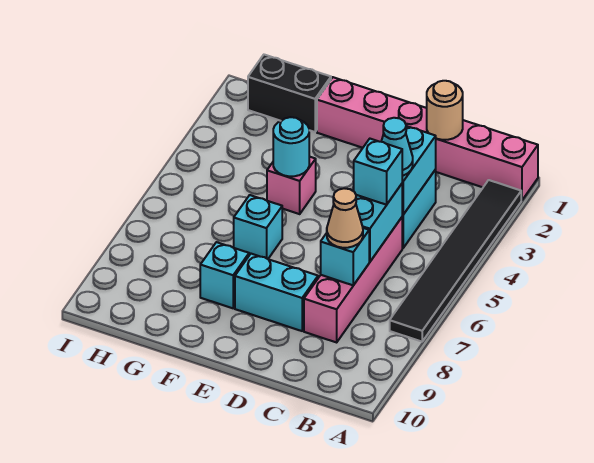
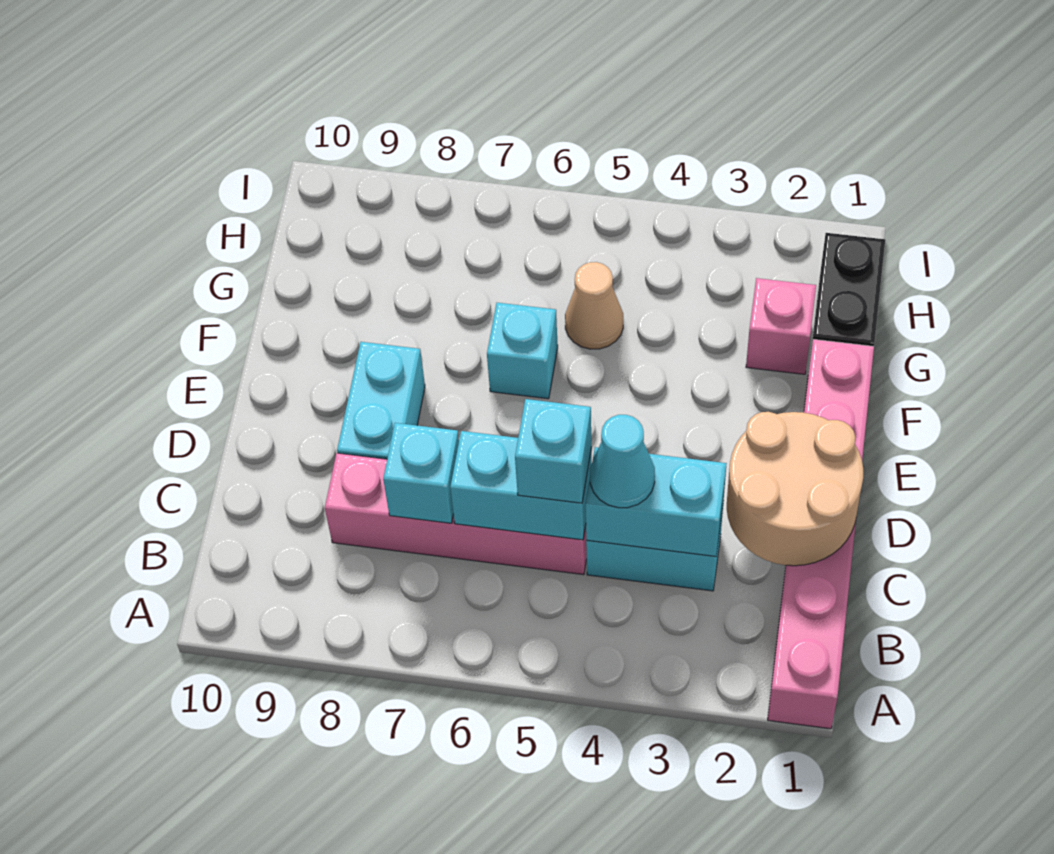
black 1x6 tile [390,180,521,342] -> none
tan 1x1 round brick [427,81,463,140] -> tan 2x2 round brick [727,412,863,566]
tan 1x1 cone [327,188,363,248] -> tan 1x1 cone moved to [565,262,623,349]
pink 1x1 brick [267,157,316,214] -> pink 1x1 brick moved to [746,278,816,374]
cyan 1x1 round brick [273,117,309,176] -> none
cyan 1x1 brick [200,242,249,308] -> none

